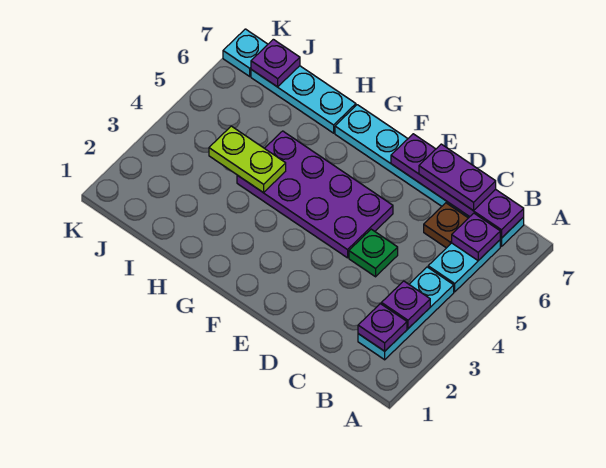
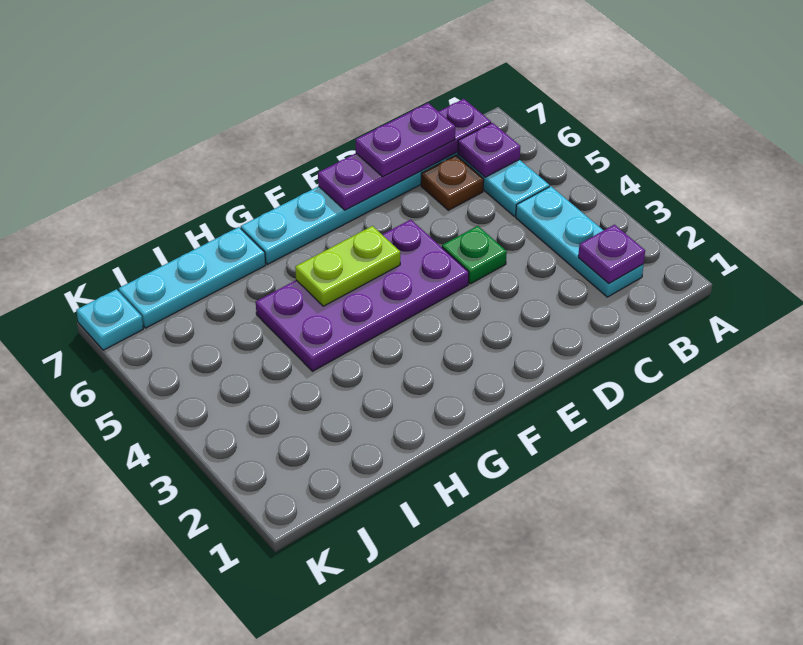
purple 1x1 plate [381,281,430,328] -> none
lime 1x2 plate [209,126,286,193] -> lime 1x2 plate moved to [295,226,400,306]
purple 1x1 plate [251,39,300,87] -> none

